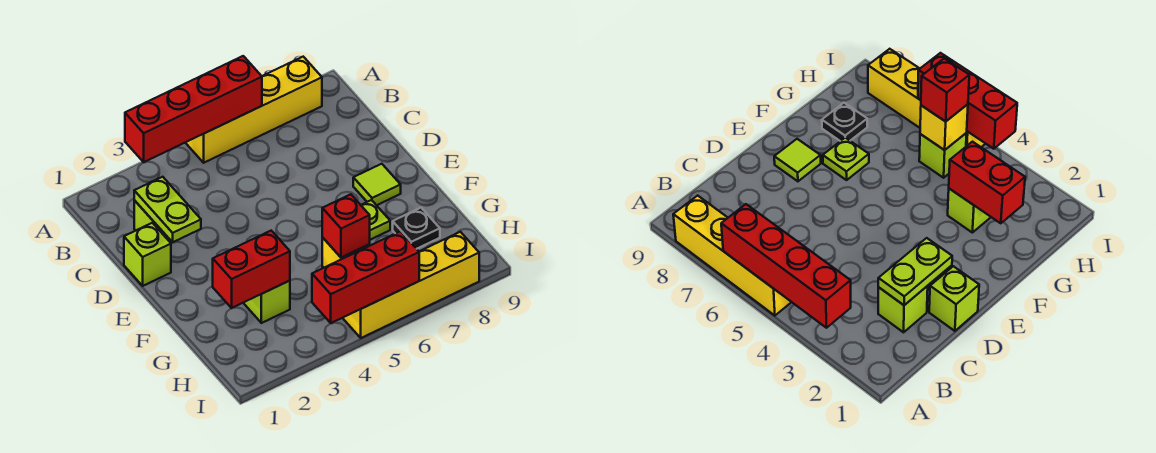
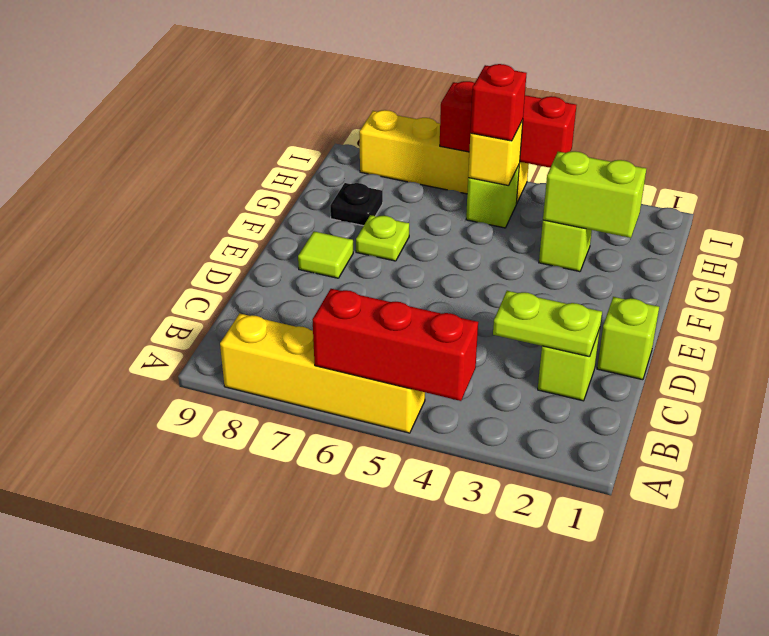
red 1x4 brick [125,56,262,162] -> red 1x3 brick [313,289,478,401]
lime 1x2 plate [134,177,201,242] -> lime 1x2 plate turned to [493,291,602,357]
red 1x2 brick [213,231,290,308] -> lime 1x2 brick [543,151,646,238]

